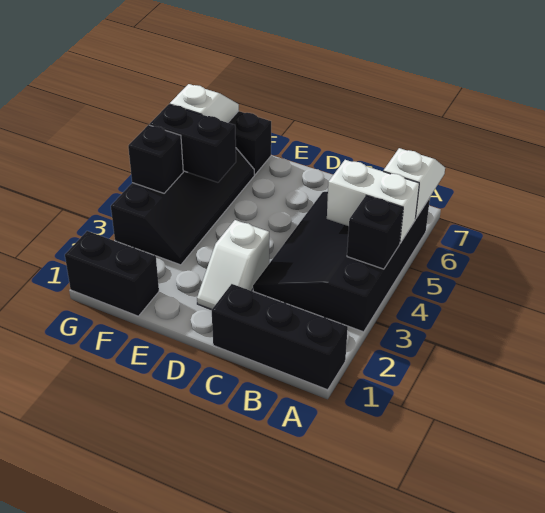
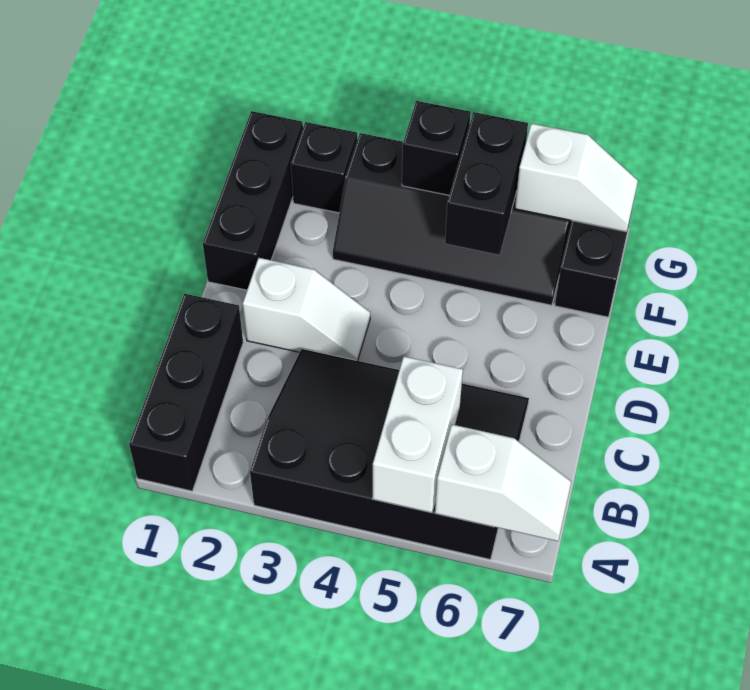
black 1x1 brick [347,195,403,269] -> black 1x1 brick moved to [291,122,357,213]
white 1x2 slope [197,220,269,309] -> white 1x2 slope turned to [243,258,370,361]
black 1x2 brick [65,231,159,316] -> black 1x3 brick [203,111,303,290]

